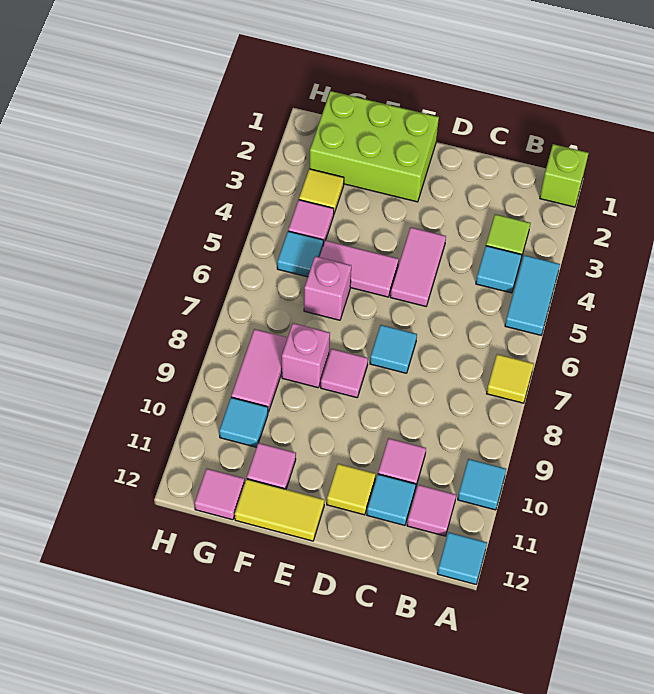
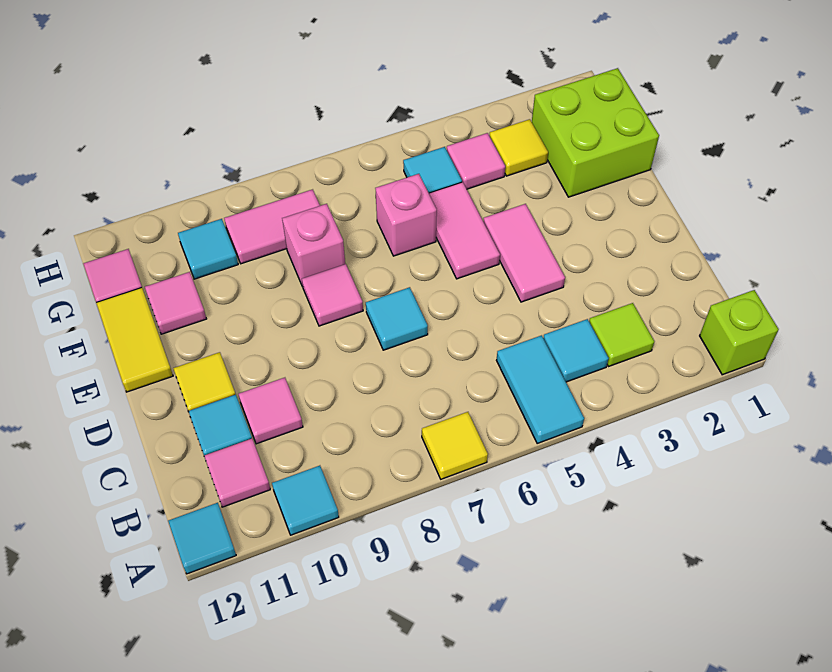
cyan 1x2 tile [505,255,560,335] -> cyan 1x2 tile turned to [496,335,584,443]
pink 1x2 tile [390,227,446,306] -> pink 1x2 tile turned to [483,204,565,302]
lime 2x3 brick [310,91,439,202] -> lime 2x2 brick [532,68,659,197]

